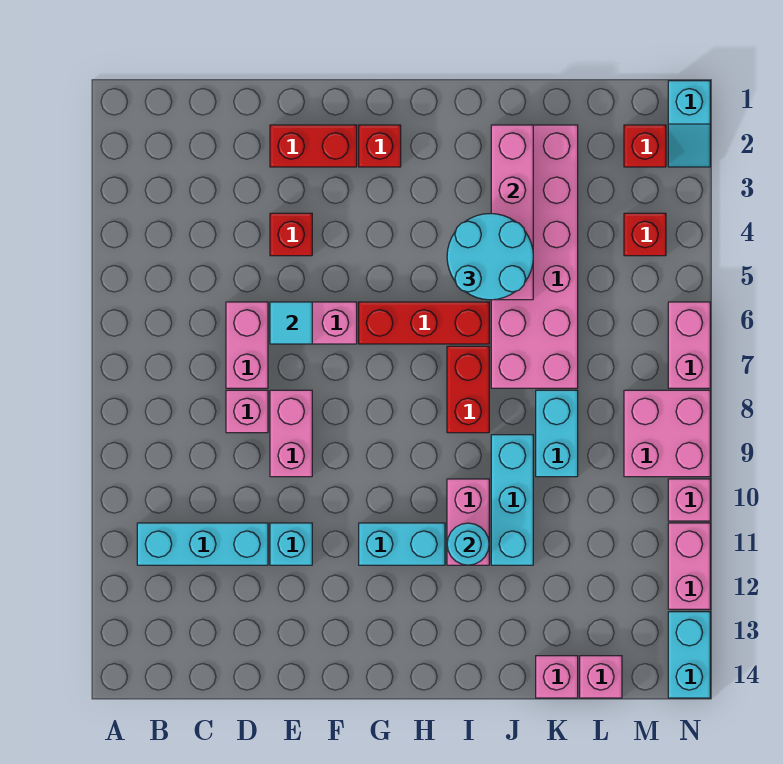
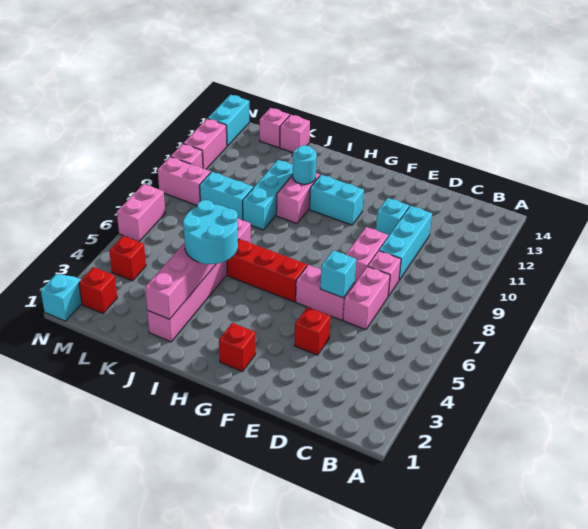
cyan 1x3 brick [137,523,268,565] -> cyan 1x3 brick turned to [379,206,432,280]
red 1x2 brick [270,125,357,167] -> none
cyan 1x1 tile [270,302,312,344] -> cyan 1x1 brick [320,250,356,298]
red 1x2 brick [447,346,489,433] -> none
pink 2x6 brick [491,125,578,388] -> pink 1x6 brick [147,218,251,342]
cyan 1x2 brick [536,390,578,477] -> cyan 1x2 brick turned to [200,172,253,220]
pink 2x2 brick [624,390,710,477] -> pink 1x2 brick [158,157,211,205]

